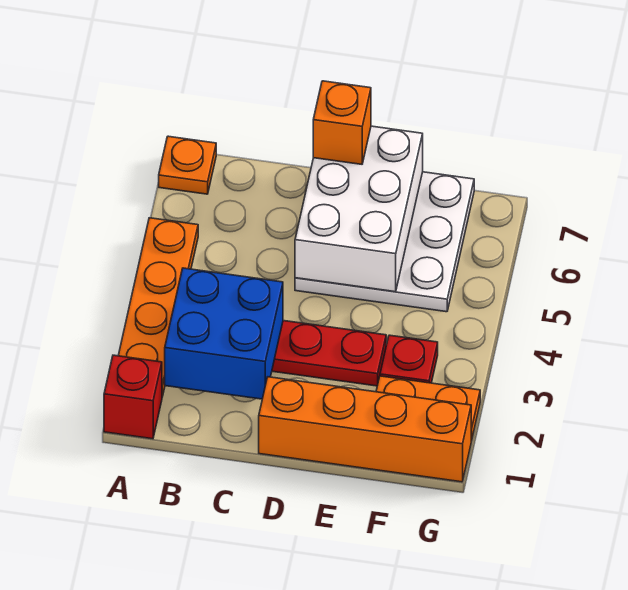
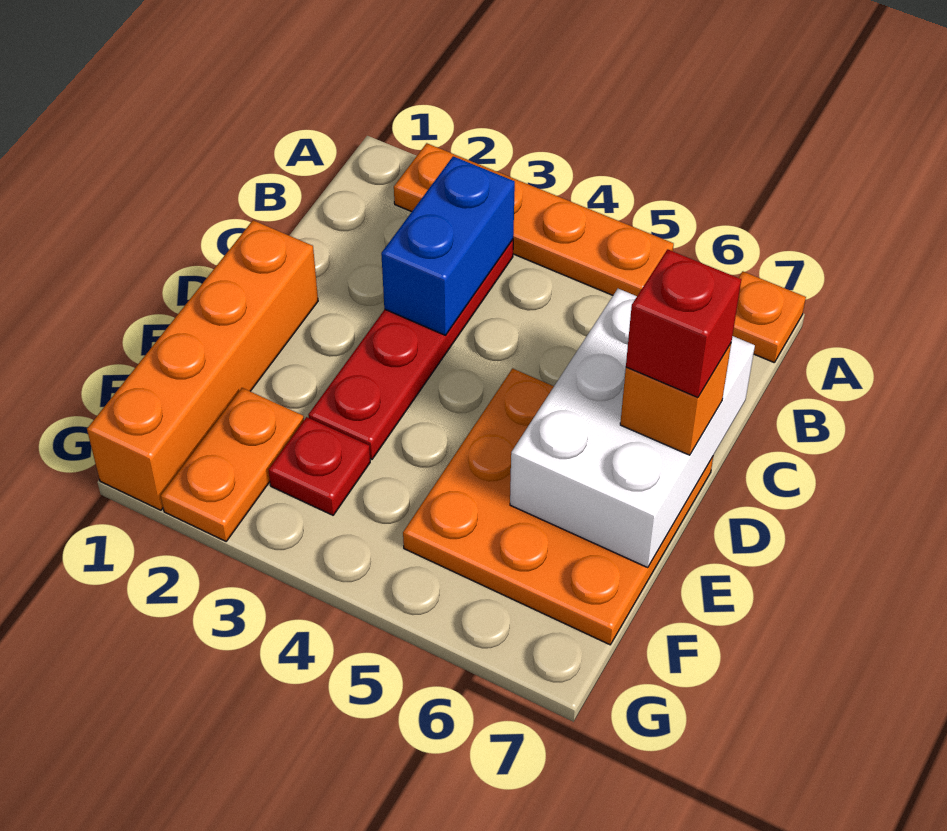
red 1x1 brick [104,355,162,439] -> red 1x1 brick moved to [626,249,741,398]
blue 2x2 brick [165,268,283,399] -> blue 1x2 brick [381,156,515,335]
white 3x3 plate [295,172,474,312] -> orange 3x3 plate [403,369,713,645]
white 2x3 brick [295,126,423,292] -> white 2x3 brick turned to [510,289,755,568]

